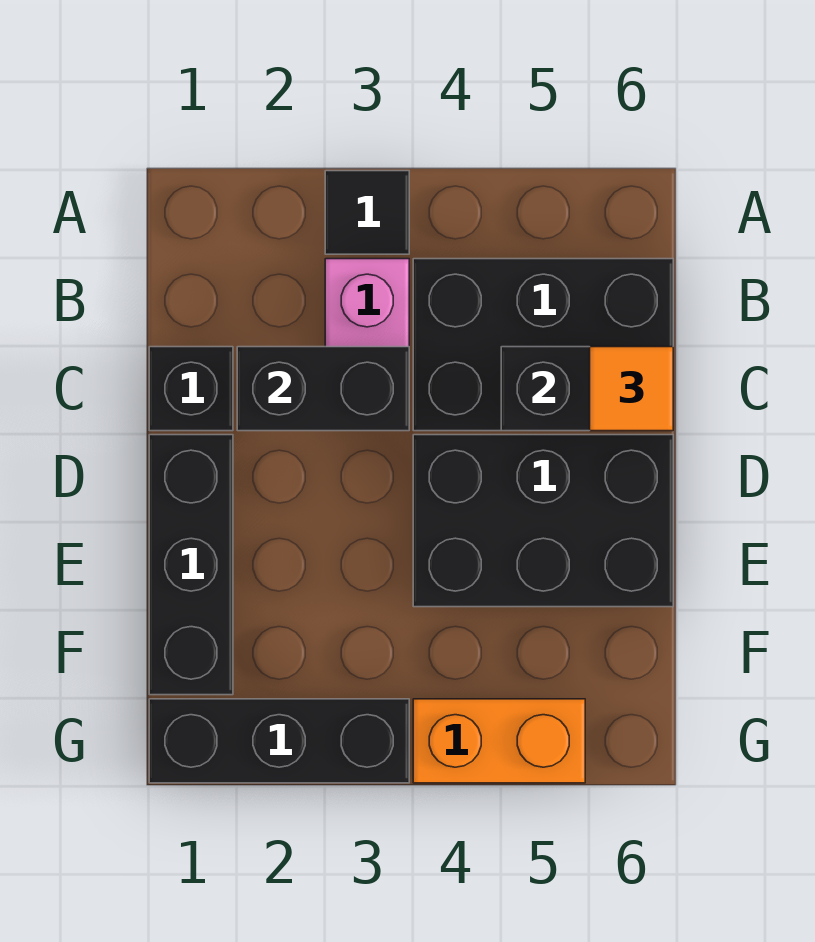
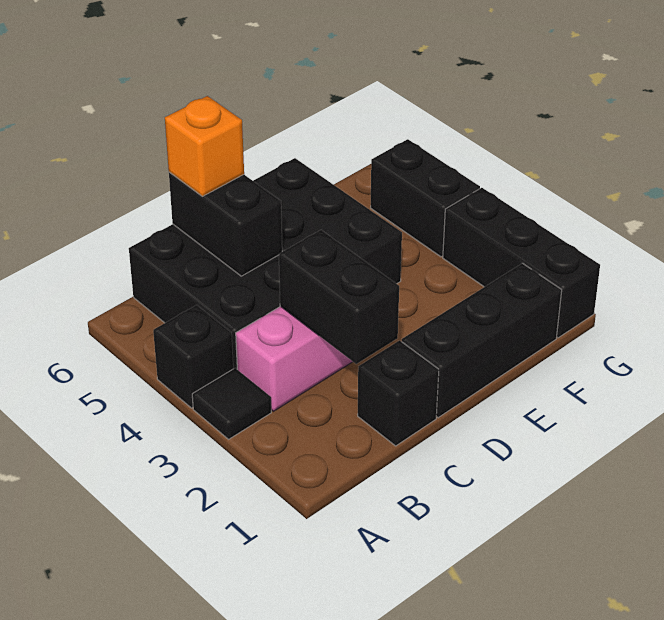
none -> black 1x1 brick [153,305,233,408]
orange 1x1 tile [590,347,673,431] -> orange 1x1 brick [165,96,244,196]
orange 1x2 brick [413,699,585,783] -> black 1x2 brick [371,139,480,257]

